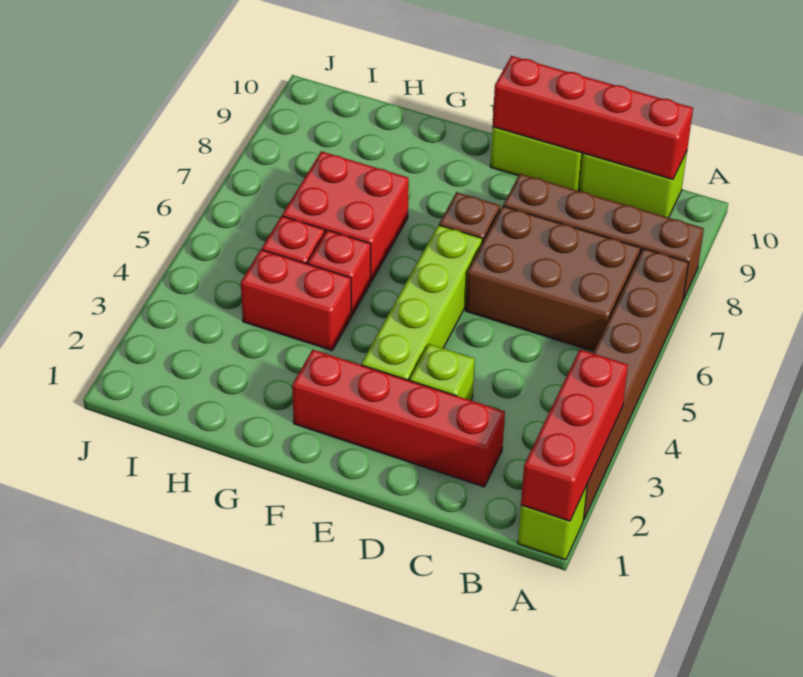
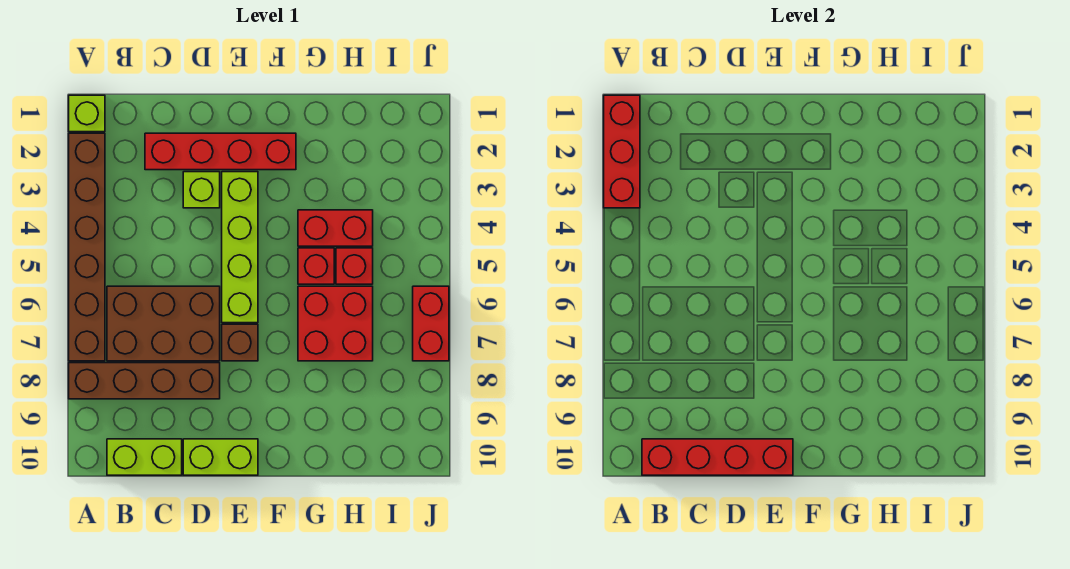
none -> red 1x2 brick [413,286,449,361]

